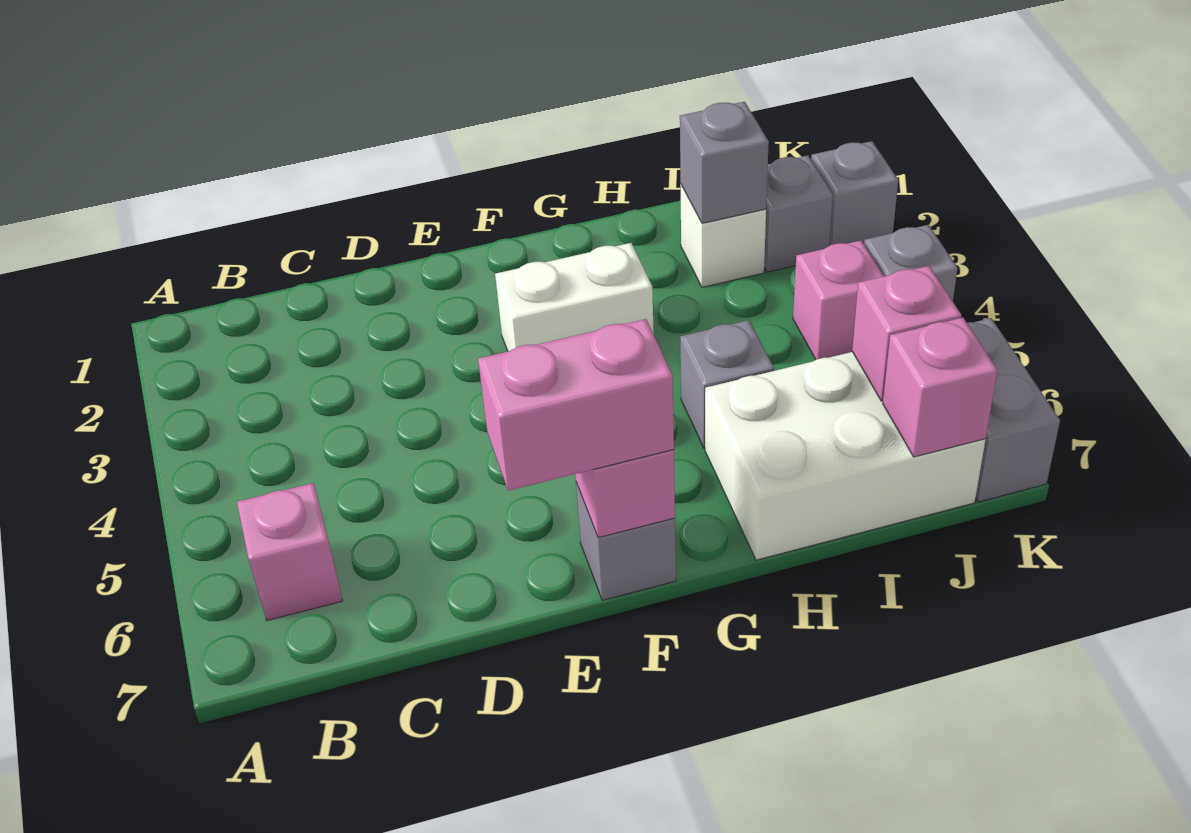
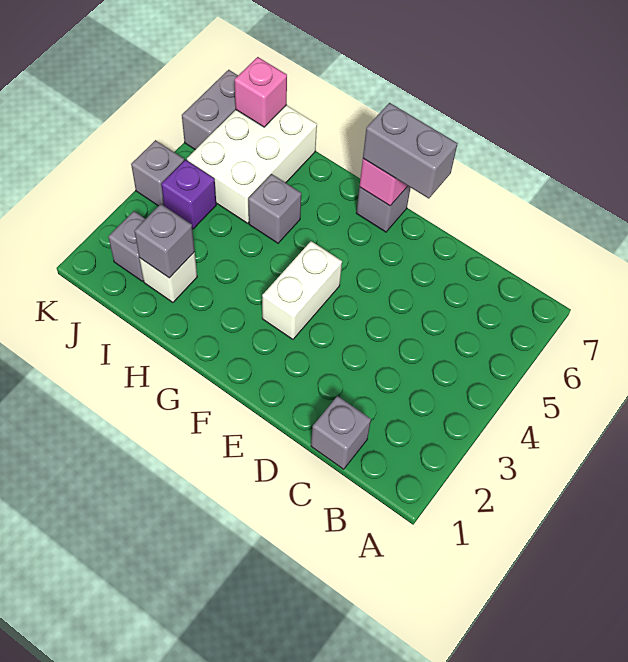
pink 1x1 brick [237,483,343,621] -> none
pink 1x2 brick [478,319,674,491] -> grey 1x2 brick [363,103,458,199]
white 1x2 brick [495,243,654,351] -> white 1x2 brick turned to [262,241,342,339]
white 2x3 brick [705,352,986,560] -> white 2x3 brick turned to [187,105,317,223]
pink 1x1 brick [793,240,883,360] -> purple 1x1 brick [161,160,216,229]
pink 1x1 brick [852,266,961,401] -> none
grey 1x1 brick [811,141,898,246] -> grey 1x1 brick moved to [311,396,371,469]

